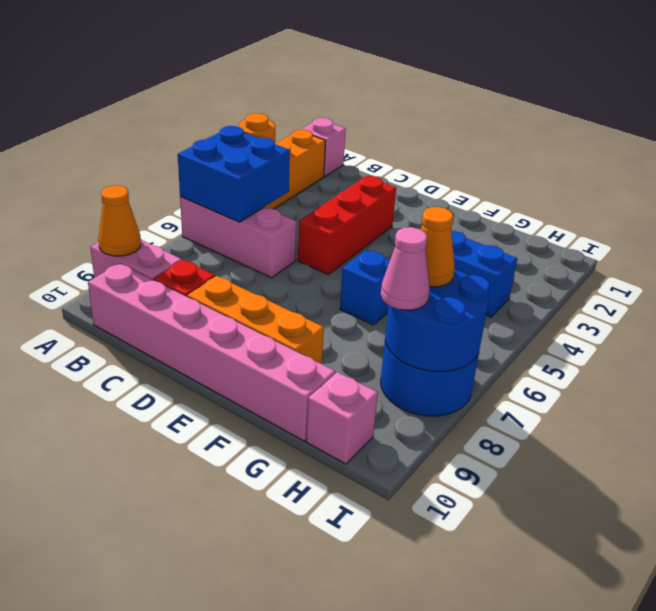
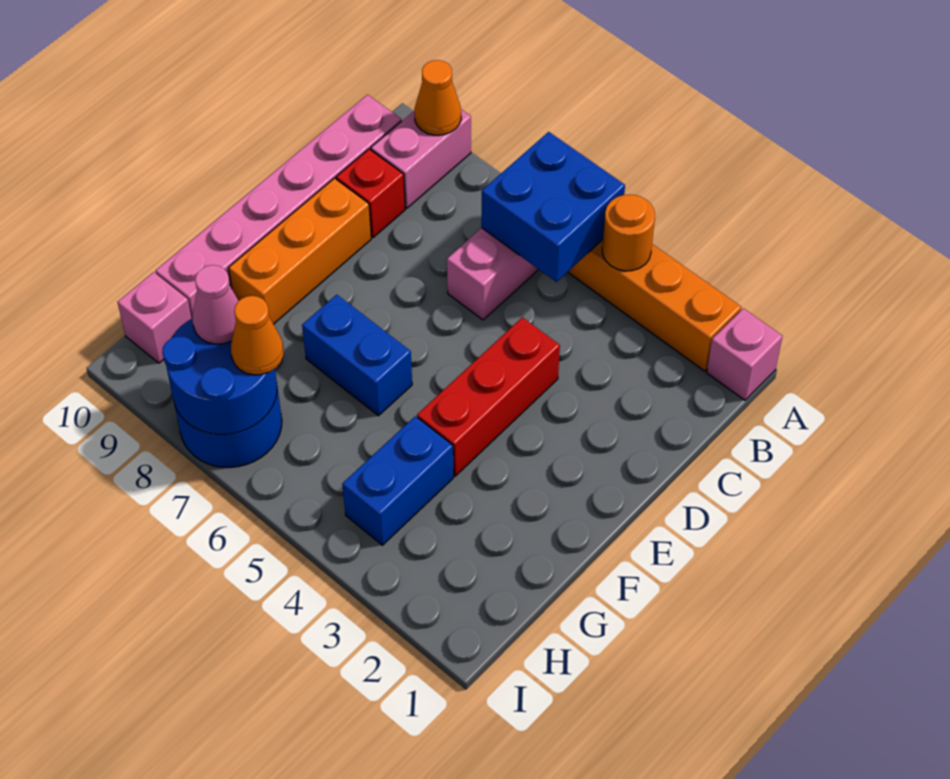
red 1x3 brick [298,176,396,274] -> red 1x3 brick turned to [417,317,560,476]
blue 1x1 brick [340,250,390,325] -> blue 1x2 brick [302,295,412,416]

